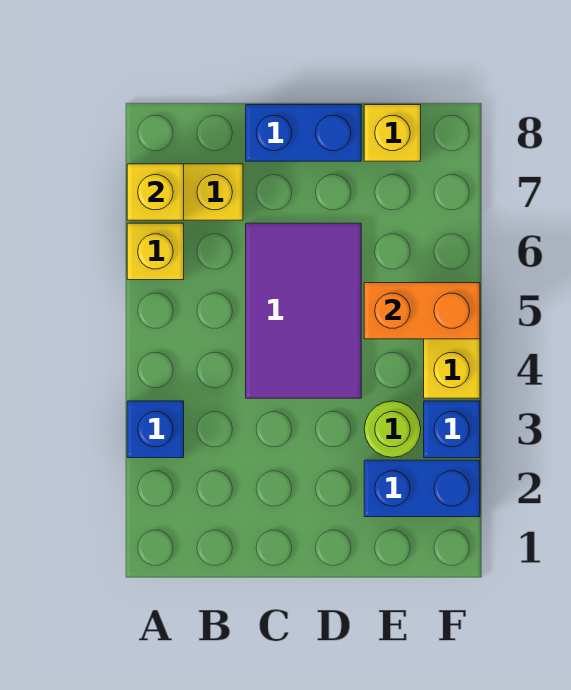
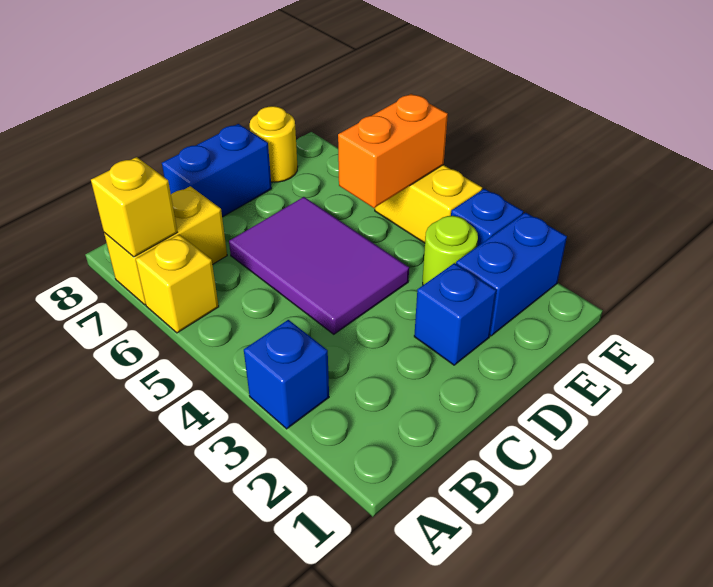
none -> blue 1x1 brick [414,263,496,365]
yellow 1x1 brick [364,105,421,161] -> yellow 1x1 round brick [250,106,298,182]

